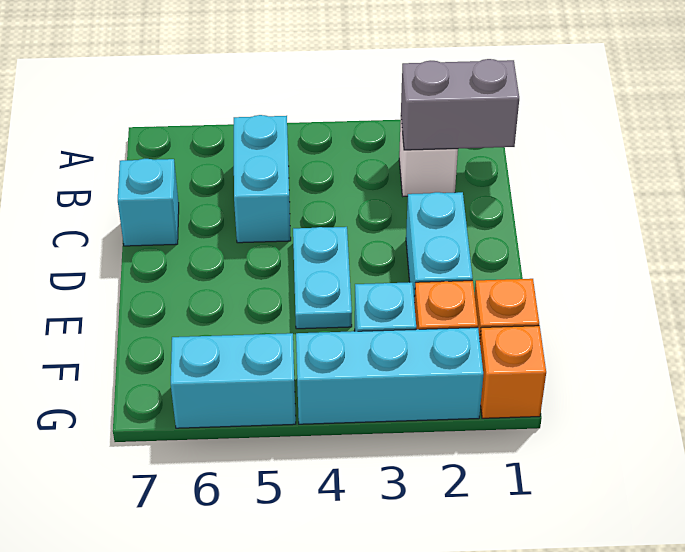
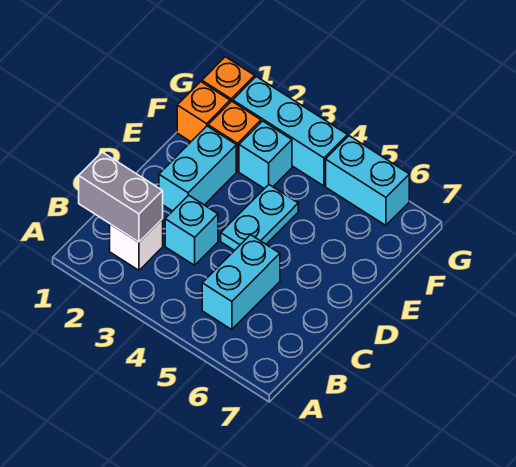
cyan 1x1 brick [118,159,179,246] -> cyan 1x1 brick moved to [165,195,218,265]

